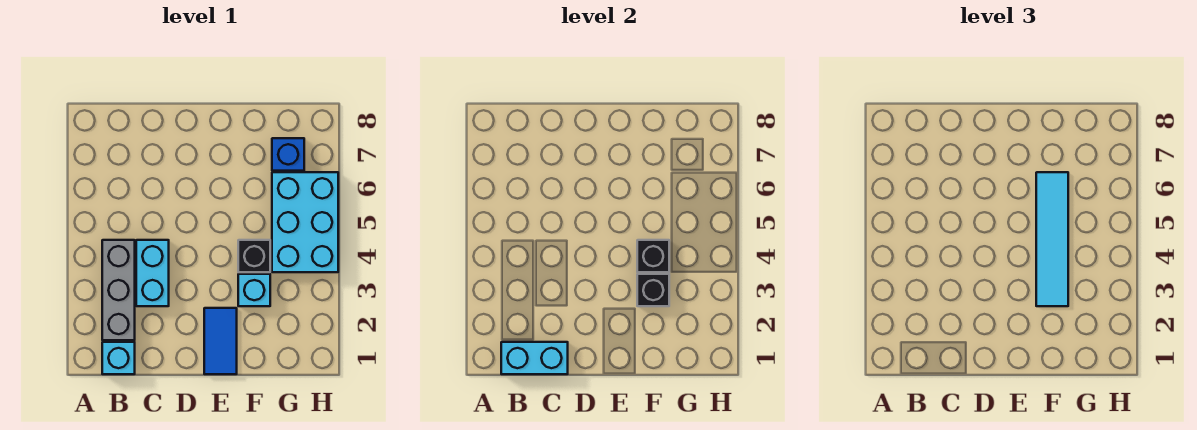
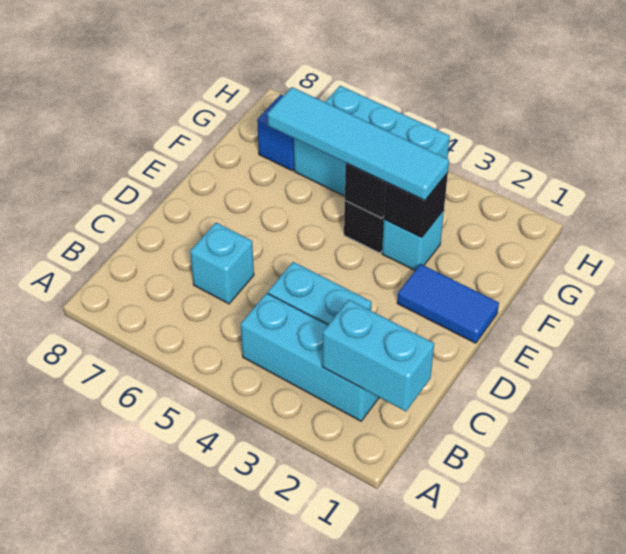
cyan 1x1 brick [102,342,135,374] -> cyan 1x1 brick moved to [190,223,254,304]
cyan 1x2 brick [501,342,568,374] -> cyan 1x2 brick turned to [322,300,434,411]
grey 1x3 brick [102,240,135,340] -> cyan 1x3 brick [241,293,379,421]

